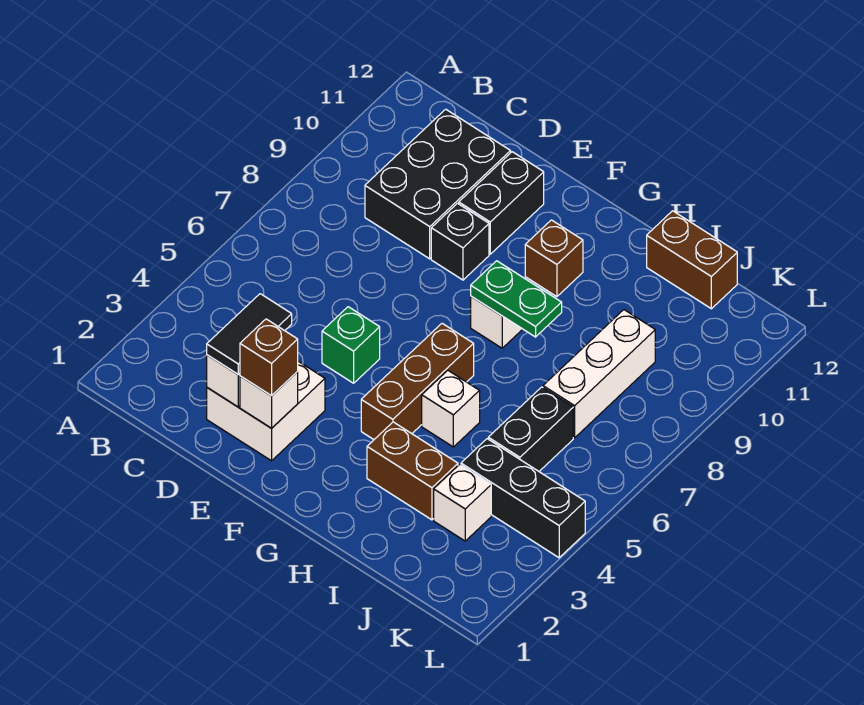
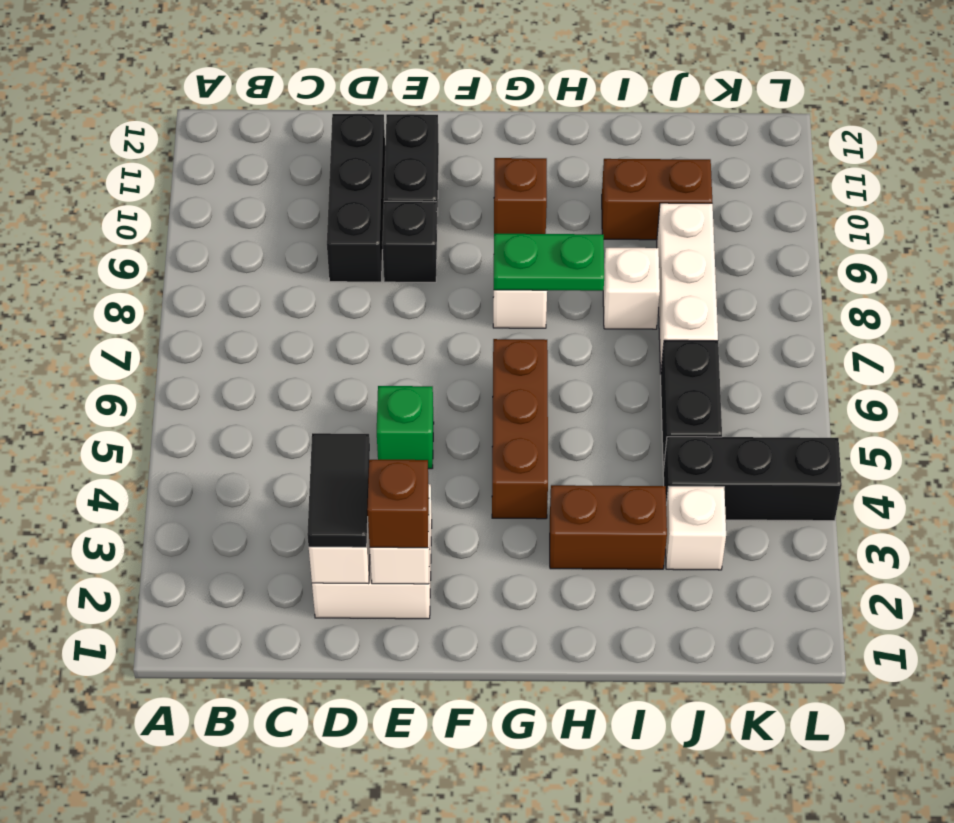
black 2x3 brick [365,109,511,259] -> black 1x3 brick [327,114,385,282]
white 1x1 brick [422,370,480,447] -> white 1x1 brick moved to [603,248,660,329]
brown 1x2 brick [647,211,737,309] -> brown 1x2 brick moved to [602,159,712,240]

